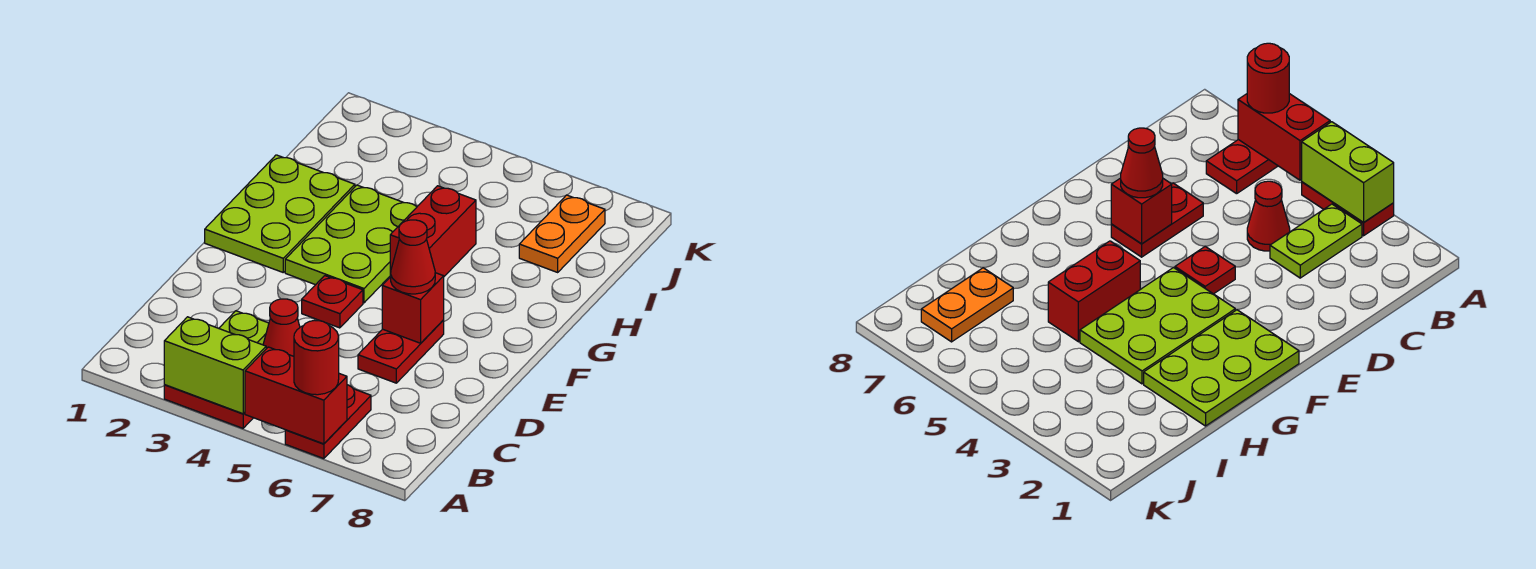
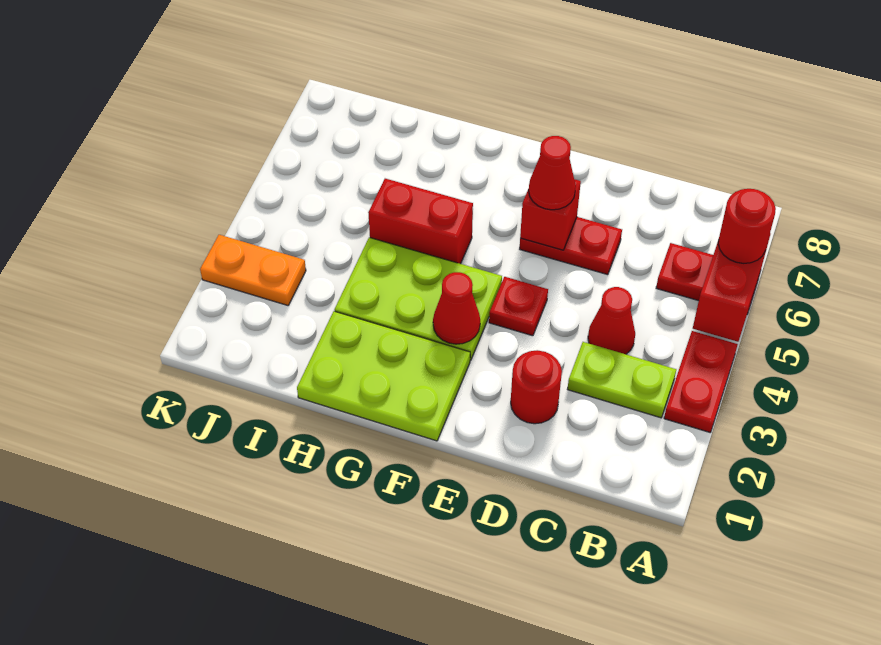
lime 1x2 brick [164,317,266,414] -> none
none -> red 1x1 round brick [511,350,562,424]
none -> red 1x1 cone [433,272,480,344]
orange 1x2 plate [519,195,605,272] -> orange 1x2 plate moved to [200,235,306,305]

